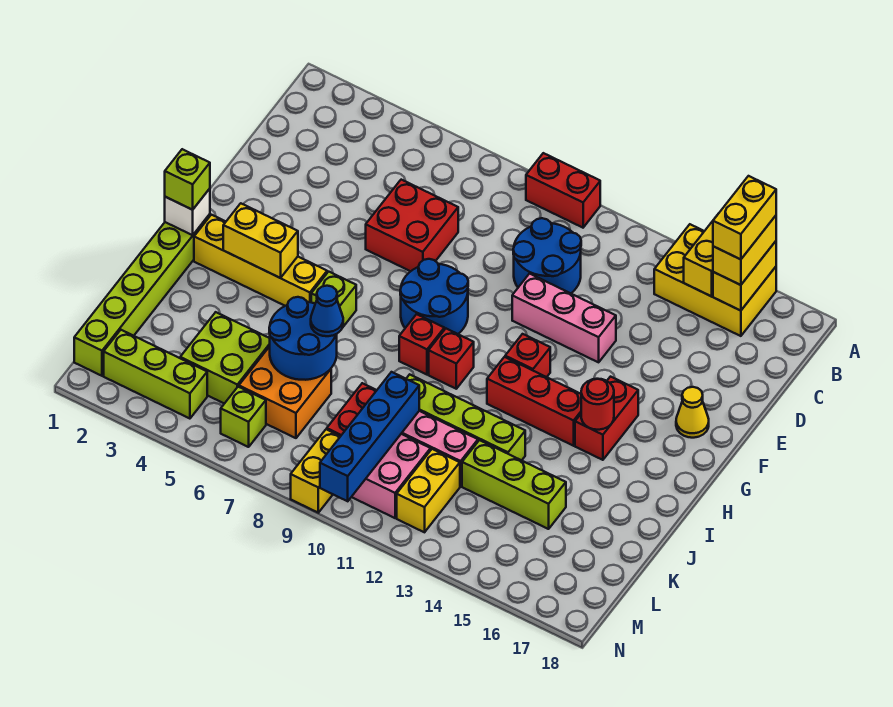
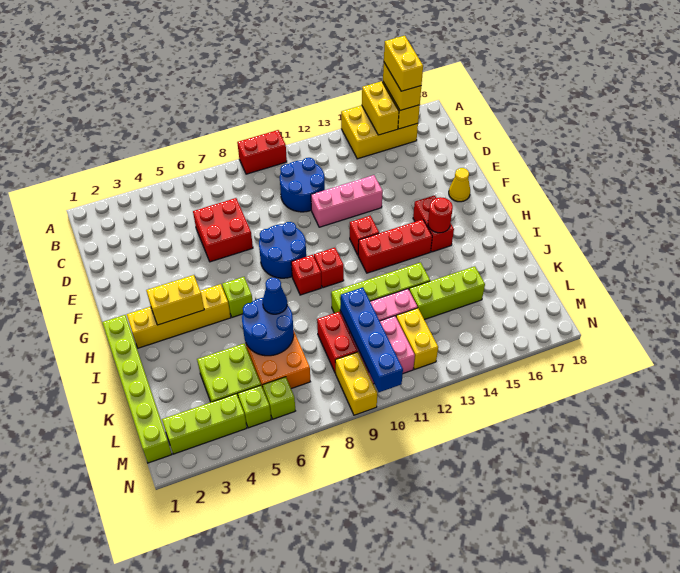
white 1x1 brick [165,189,210,235] -> none
lime 1x1 brick [165,149,210,210] -> lime 1x1 brick moved to [238,385,271,428]

